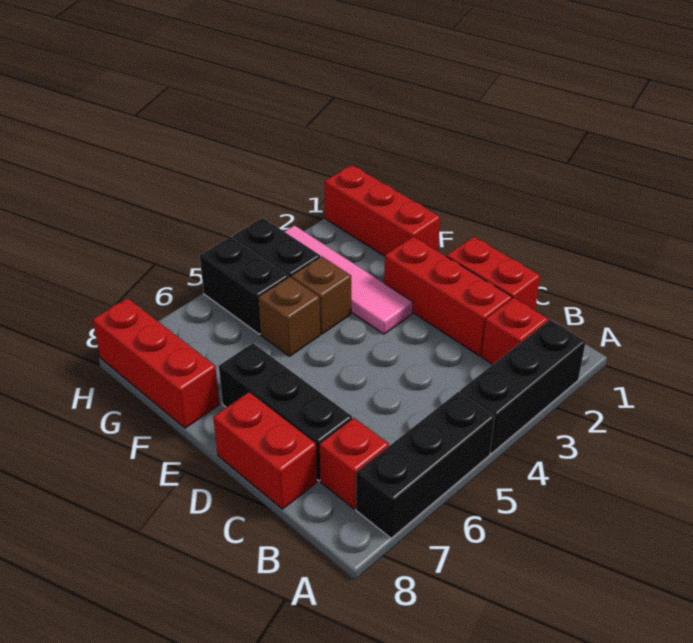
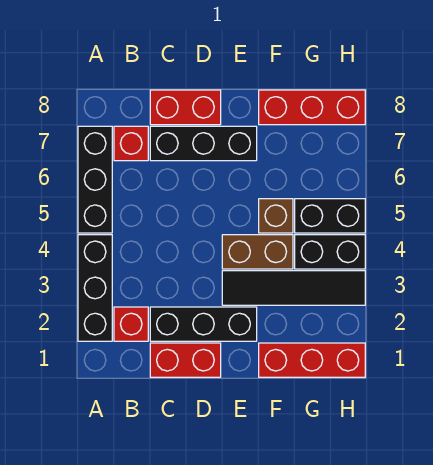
red 1x3 brick [384,237,512,356] -> black 1x3 brick [150,307,257,341]
pink 1x4 tile [285,225,413,334] -> black 1x4 tile [222,271,365,305]
brown 1x1 brick [291,256,351,334] -> brown 1x2 brick [222,235,293,269]

